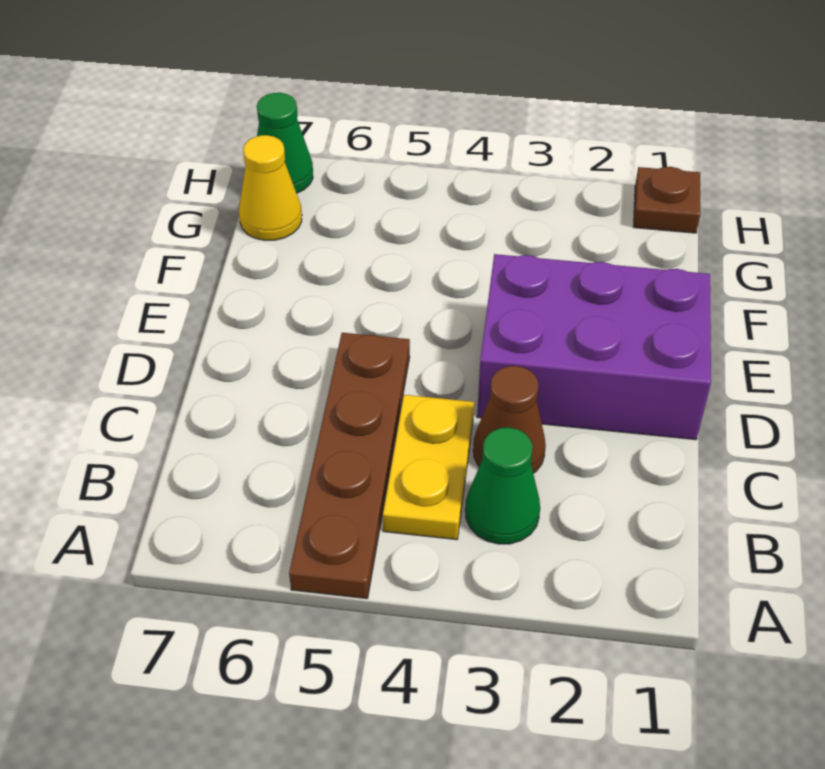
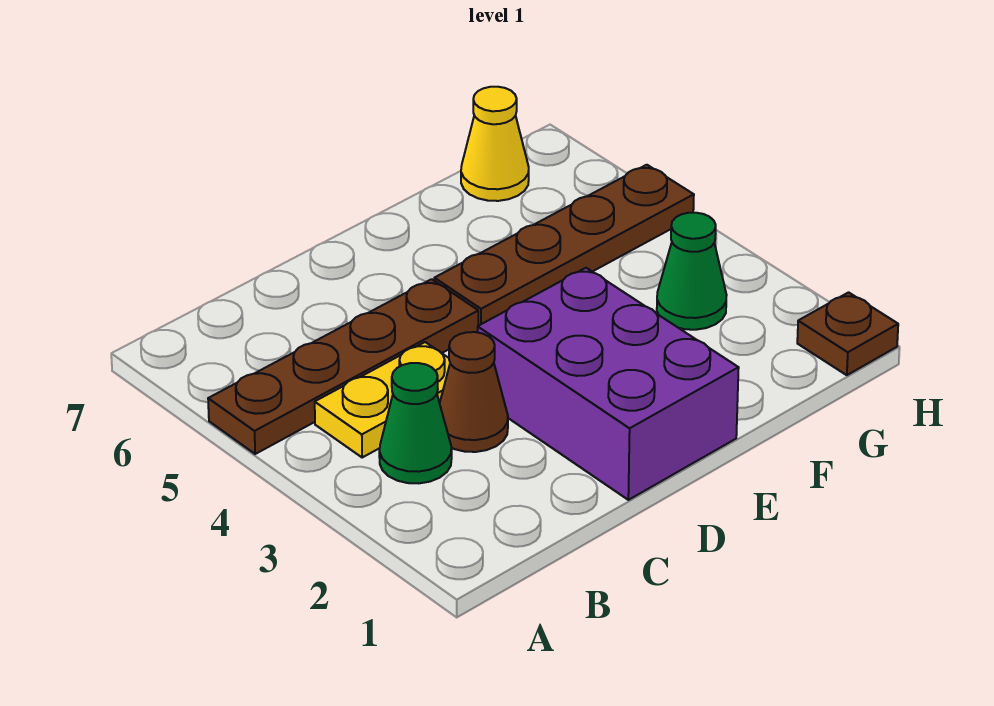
none -> brown 1x4 plate [434,165,694,326]
green 1x1 cone [257,93,313,193] -> green 1x1 cone moved to [657,213,727,330]

